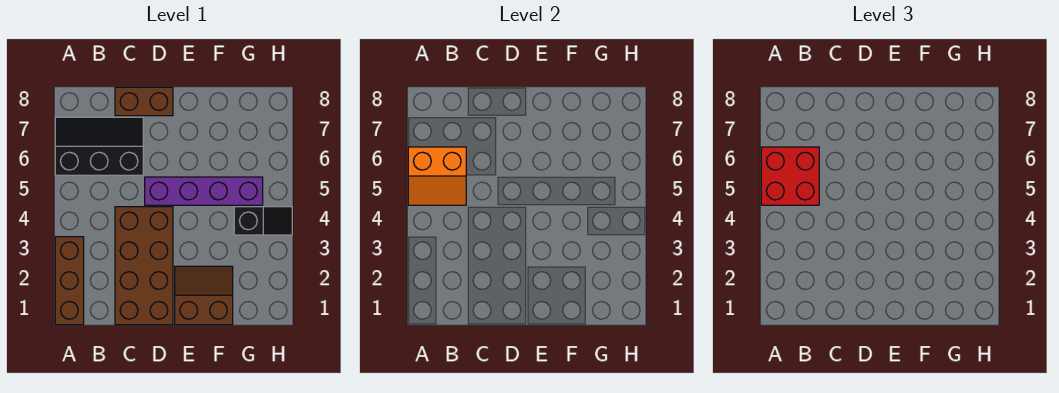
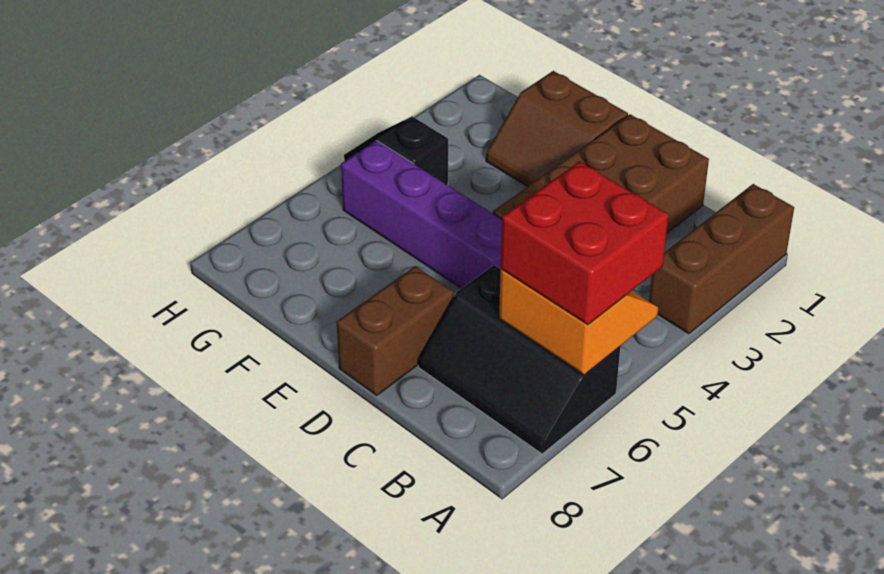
brown 1x2 brick [115,87,173,116] -> brown 1x2 brick turned to [337,266,454,395]

